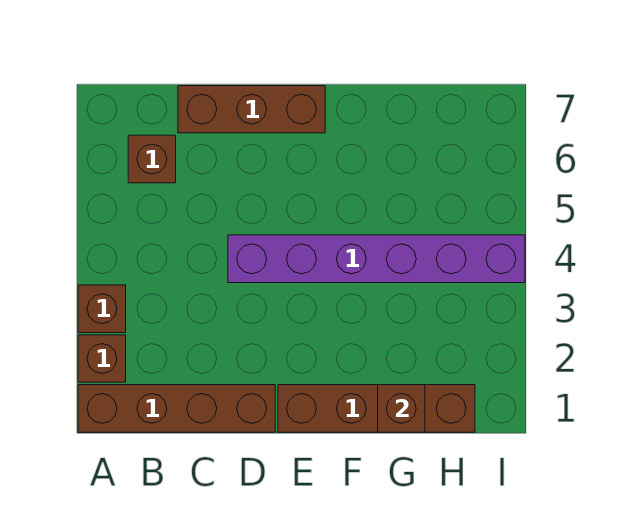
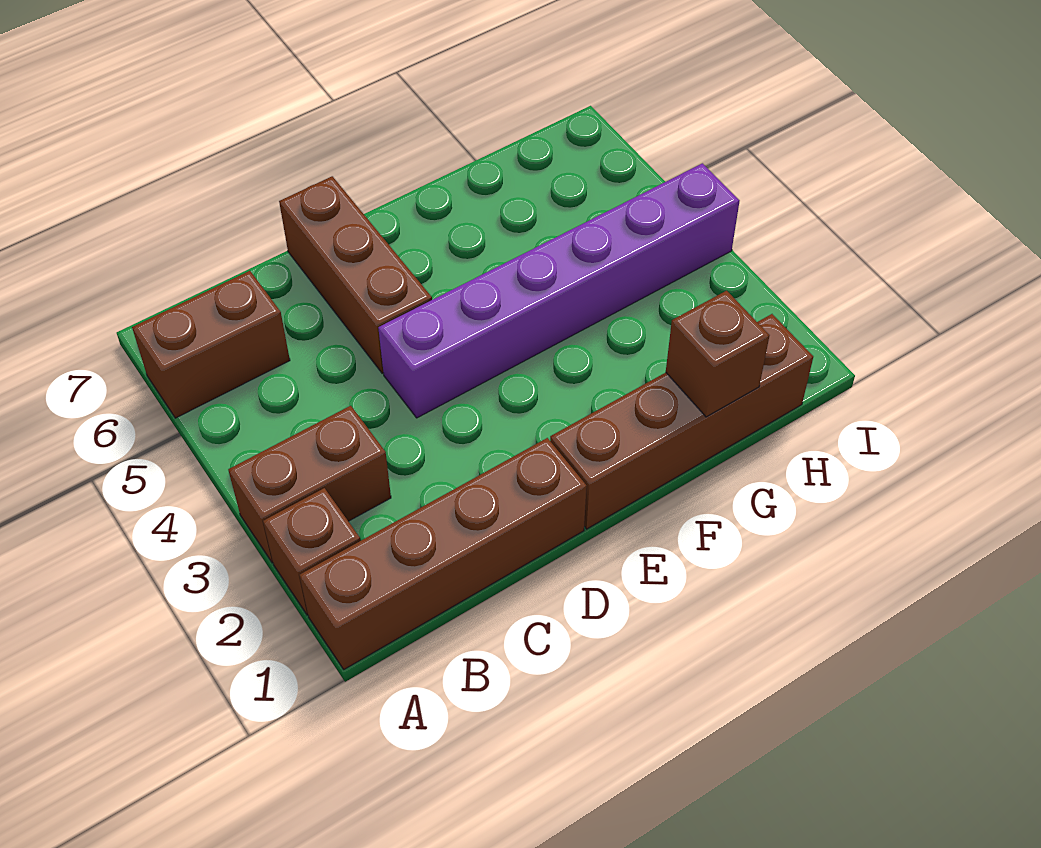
brown 1x1 brick [78,285,126,333] -> brown 1x2 brick [228,406,391,563]
brown 1x1 brick [128,135,176,183] -> brown 1x2 brick [132,271,290,418]
brown 1x3 brick [178,86,325,133] -> brown 1x3 brick turned to [279,176,432,373]

